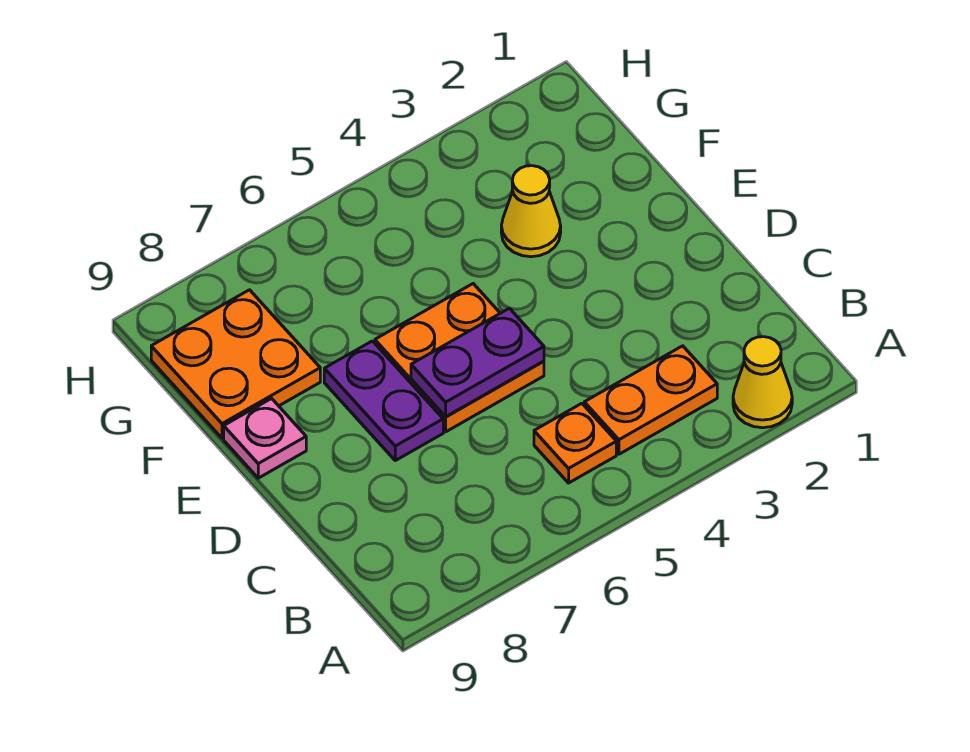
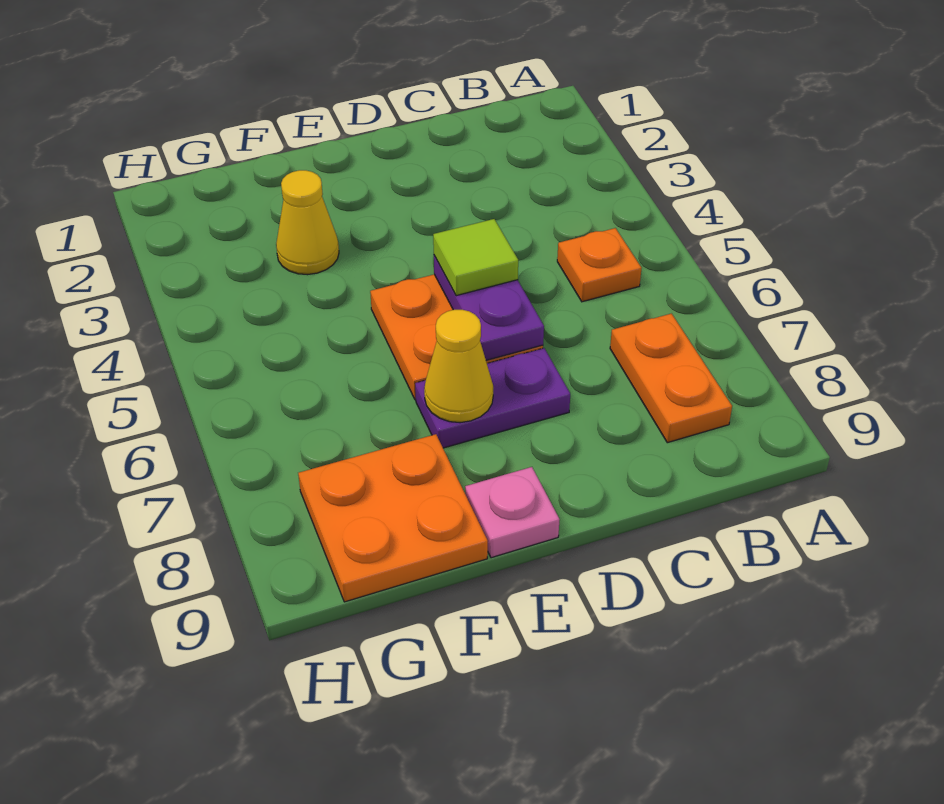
yellow 1x1 cone [733,337,792,428] -> yellow 1x1 cone moved to [424,310,493,423]
orange 1x2 plate [584,346,717,454] -> orange 1x2 plate moved to [610,314,732,443]
none -> lime 1x1 tile [433,219,518,296]

